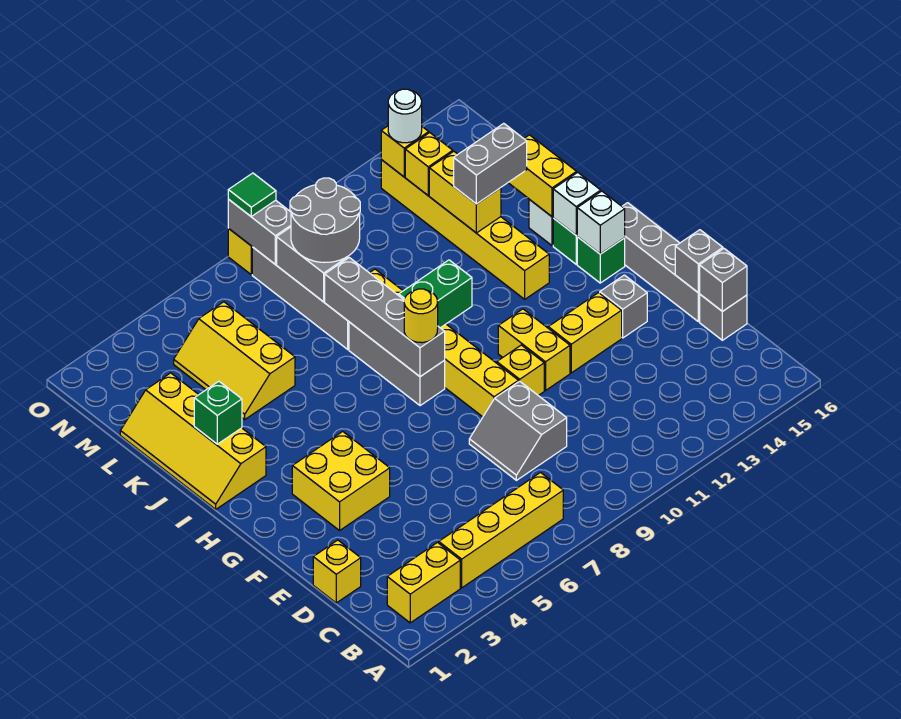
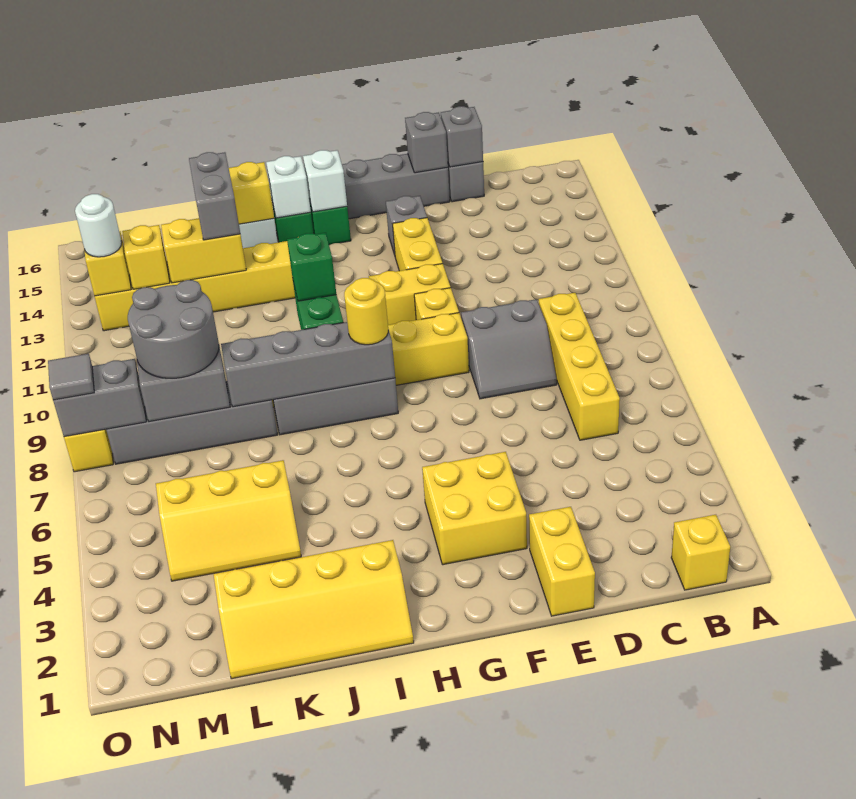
yellow 1x2 brick [387,543,460,623] -> yellow 1x2 brick moved to [529,507,595,616]
yellow 1x4 brick [439,473,563,588] -> yellow 1x4 brick moved to [539,293,620,440]
yellow 1x1 brick [313,540,361,603] -> yellow 1x1 brick moved to [671,515,730,590]
green 1x1 brick [194,381,242,444] -> green 1x1 brick moved to [287,233,336,301]
green 1x1 tile [228,173,276,216] -> grey 1x1 tile [48,354,94,400]

